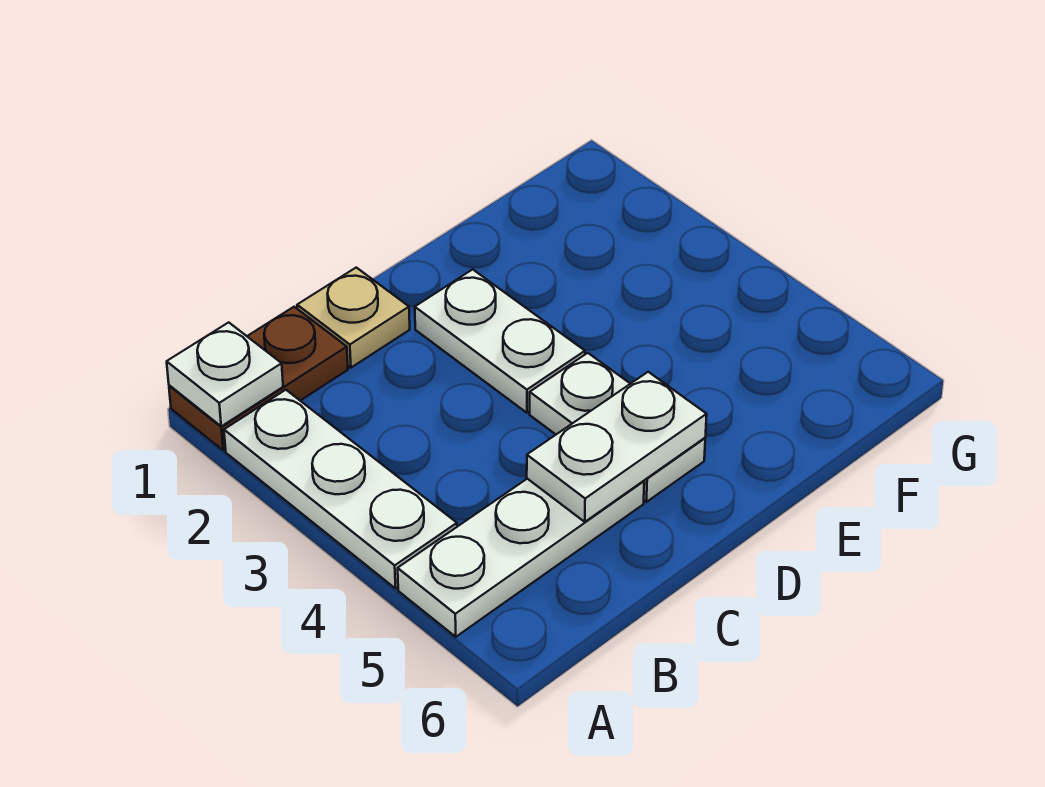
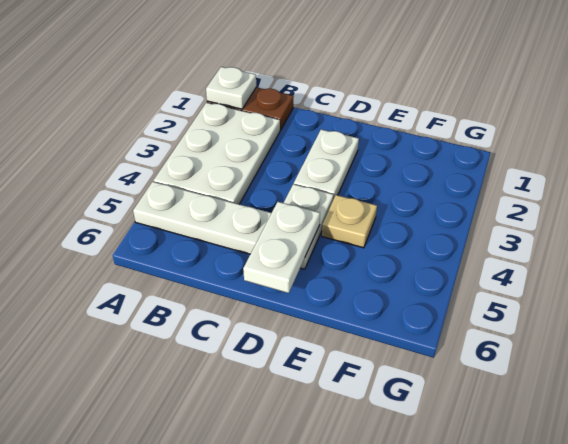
white 1x3 plate [224,390,457,588] -> white 2x3 plate [154,103,280,204]
tan 1x1 plate [297,268,410,368] -> tan 1x1 plate moved to [322,195,377,248]
white 1x2 plate [527,372,707,522] -> white 1x2 plate turned to [243,202,320,293]

